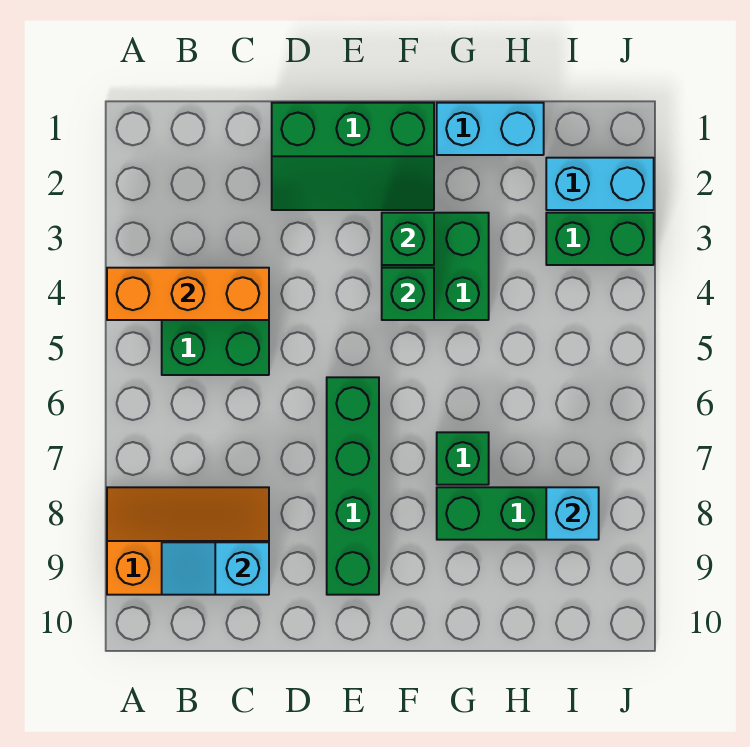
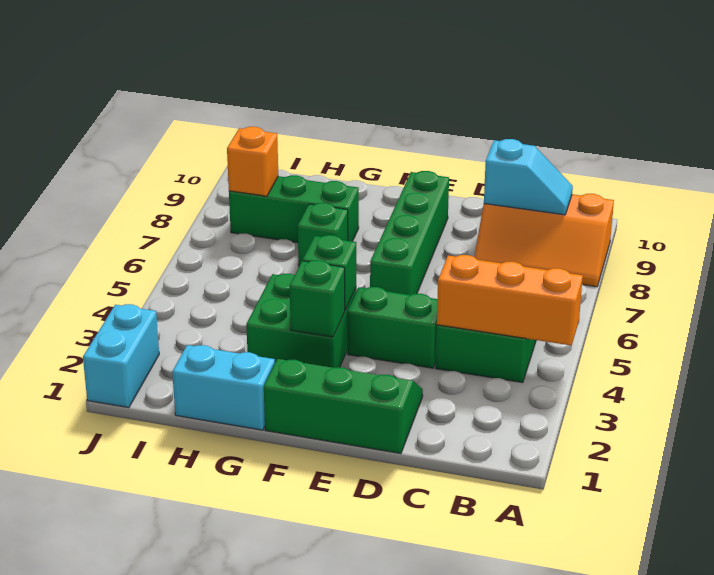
cyan 1x2 brick [546,158,654,210] -> cyan 1x2 brick turned to [83,304,159,408]
green 1x2 brick [546,213,654,265] -> green 1x2 brick moved to [347,287,437,368]
cyan 1x1 brick [546,487,599,540] -> orange 1x1 brick [227,127,278,196]

